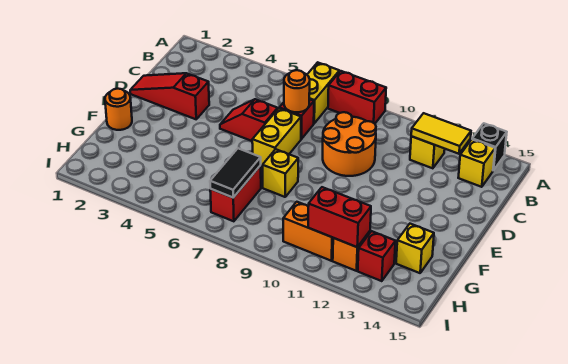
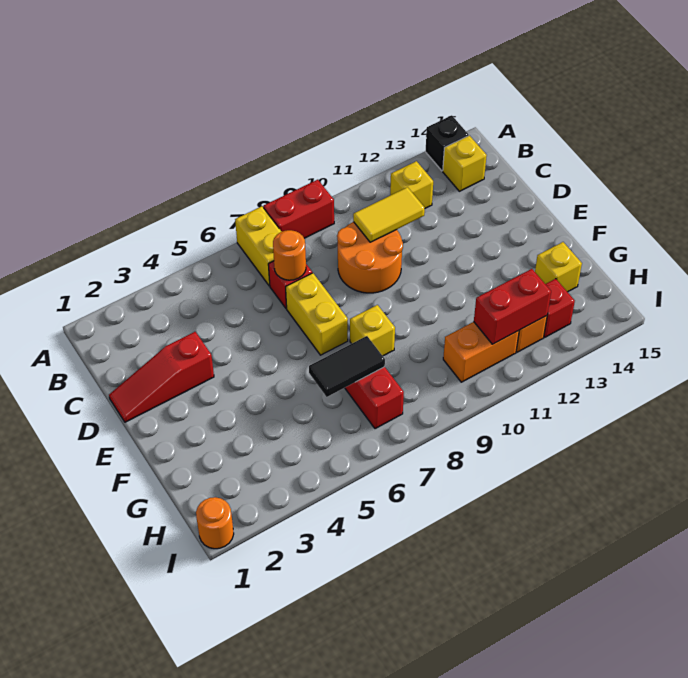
yellow 1x2 tile [411,113,471,154] -> yellow 1x2 tile moved to [353,187,425,242]
red 1x2 slope [220,99,278,141] -> none
orange 1x1 round brick [105,89,132,130] -> orange 1x1 round brick moved to [196,497,234,549]
black 1x2 tile [210,148,261,198] -> black 1x2 tile turned to [309,336,385,397]

